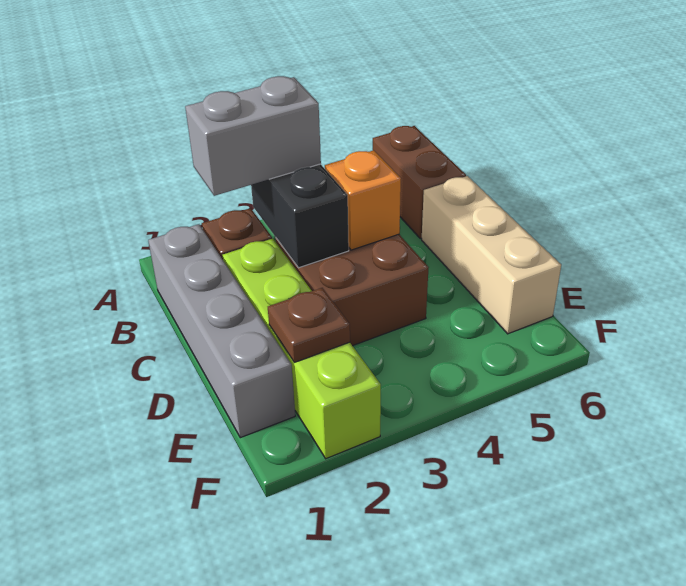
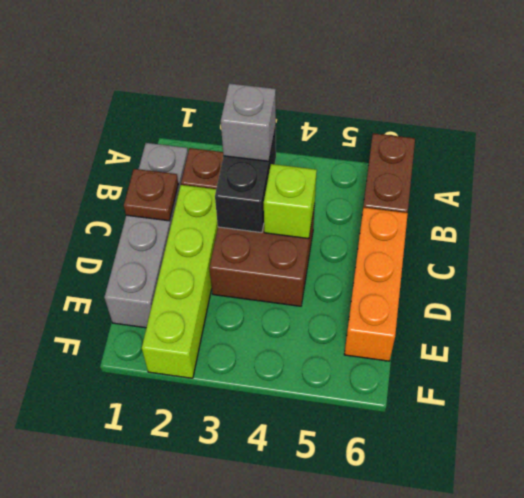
grey 1x2 brick [185,76,321,196] -> grey 1x1 brick [221,83,276,161]
orange 1x1 brick [325,150,401,250] -> lime 1x1 brick [264,164,317,239]
tan 1x3 brick [422,176,561,334] -> orange 1x3 brick [344,207,408,361]
brown 1x1 plate [268,288,350,362] -> brown 1x1 plate moved to [124,169,178,221]

